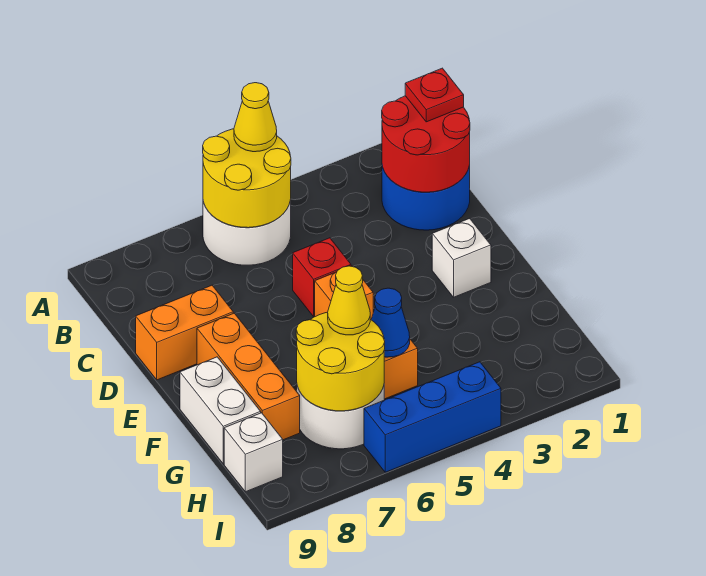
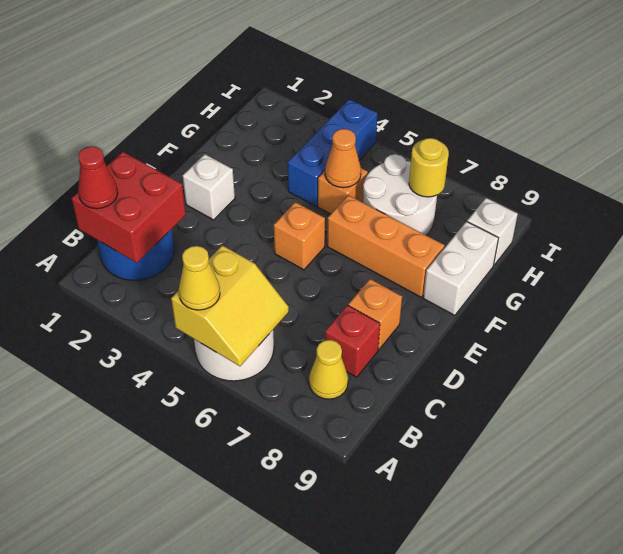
yellow 2x2 round brick [203,129,291,228] -> yellow 2x2 slope [171,245,289,366]
red 2x2 round brick [382,96,470,192] -> red 2x2 brick [72,152,186,263]
red 1x1 plate [405,68,464,122] -> red 1x1 cone [78,146,118,209]
red 1x1 brick [293,238,351,317] -> red 1x1 brick moved to [325,305,380,377]
orange 1x2 brick [136,285,233,380] -> orange 1x1 brick [348,279,402,350]
orange 1x3 brick [197,313,300,440] -> orange 1x3 brick turned to [327,195,445,297]
blue 1x1 cone [371,288,410,357] -> orange 1x1 cone [325,129,361,188]
yellow 2x2 round brick [296,312,385,411] -> yellow 1x1 round brick [409,138,449,197]
yellow 1x1 cone [328,266,370,335] -> yellow 1x1 cone moved to [309,340,348,399]
blue 1x3 brick [364,362,501,472] -> blue 1x3 brick turned to [288,99,378,206]

